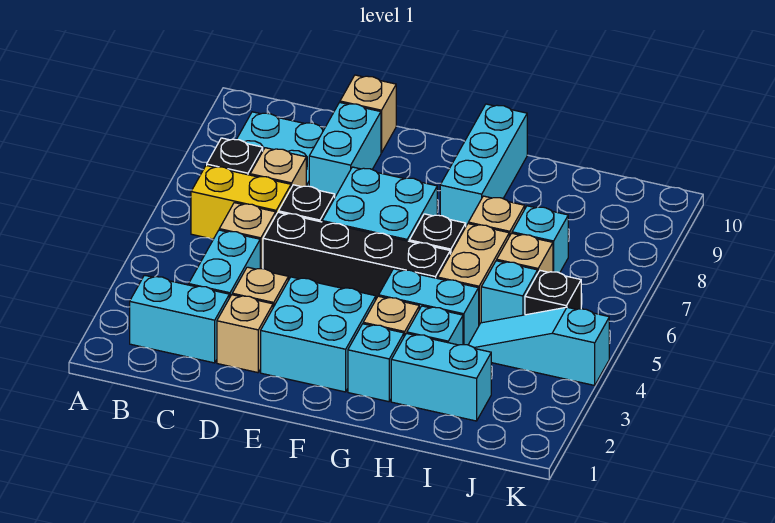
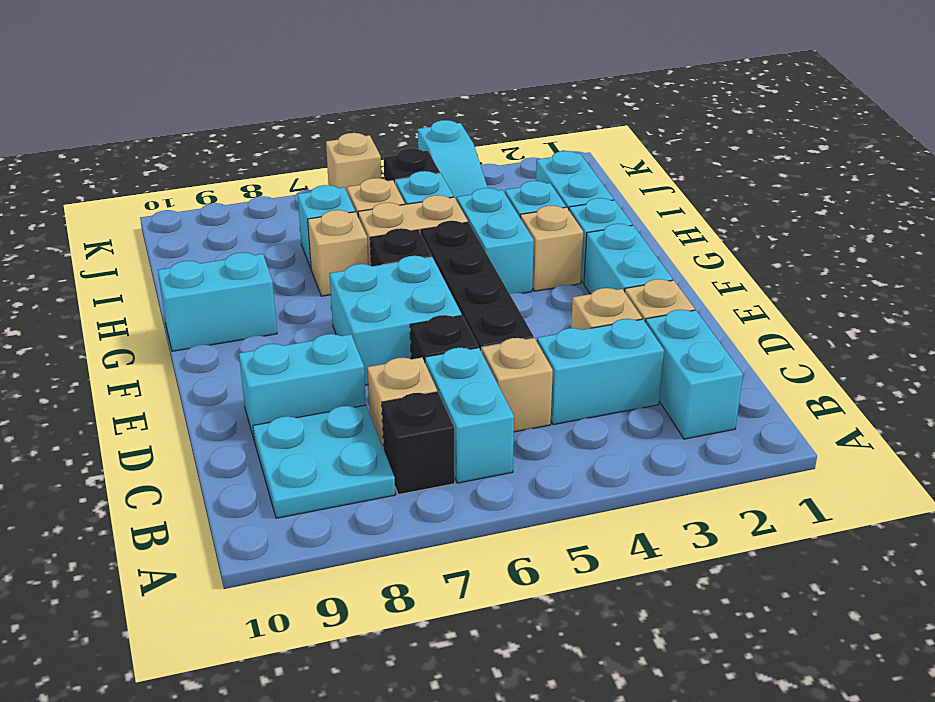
yellow 1x2 brick [191,165,291,239] -> cyan 1x2 brick [425,348,514,483]
tan 1x1 brick [340,75,396,153] -> tan 1x1 brick moved to [326,133,381,192]
cyan 2x2 brick [261,277,376,392] -> cyan 1x2 brick [584,224,673,294]
cyan 1x3 brick [440,104,527,226] -> cyan 1x2 brick [158,252,277,351]

